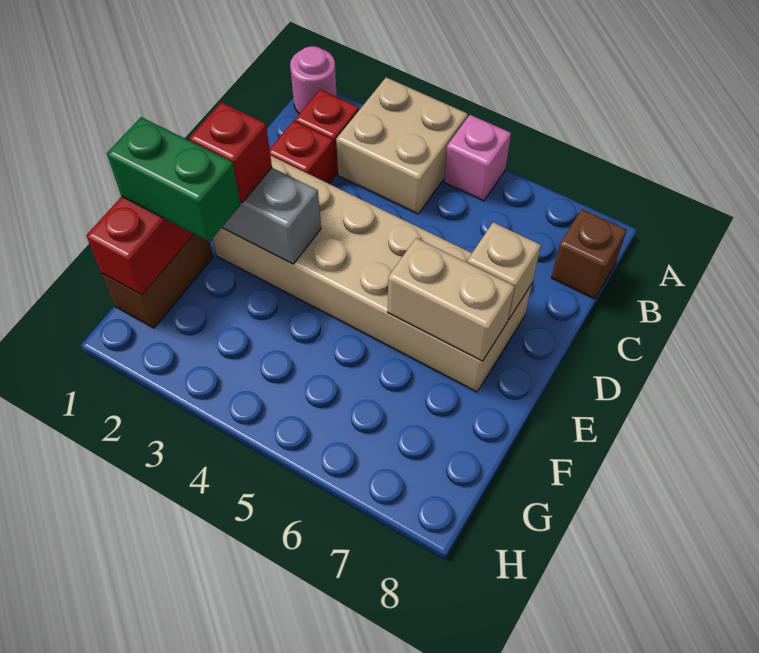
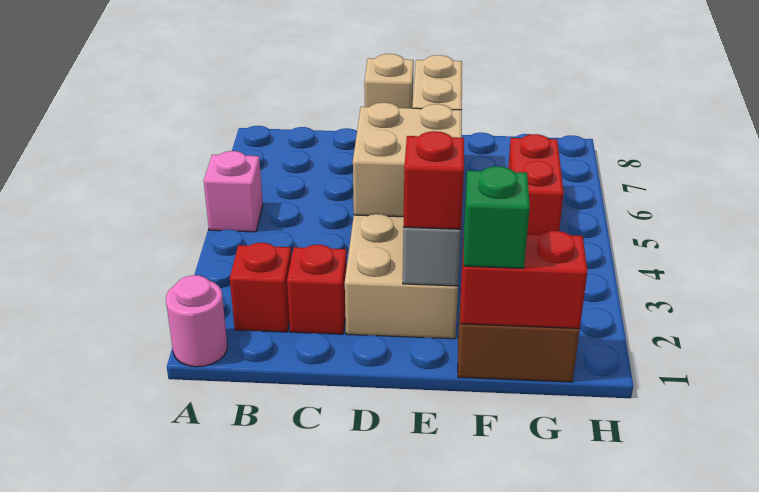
tan 2x2 brick [336,77,468,214] -> tan 2x2 brick moved to [353,102,462,217]
brown 1x1 brick [551,209,627,299] -> none
green 1x2 brick [107,117,241,242] -> green 1x1 brick [464,166,530,268]
none -> red 1x2 brick [508,134,564,234]

